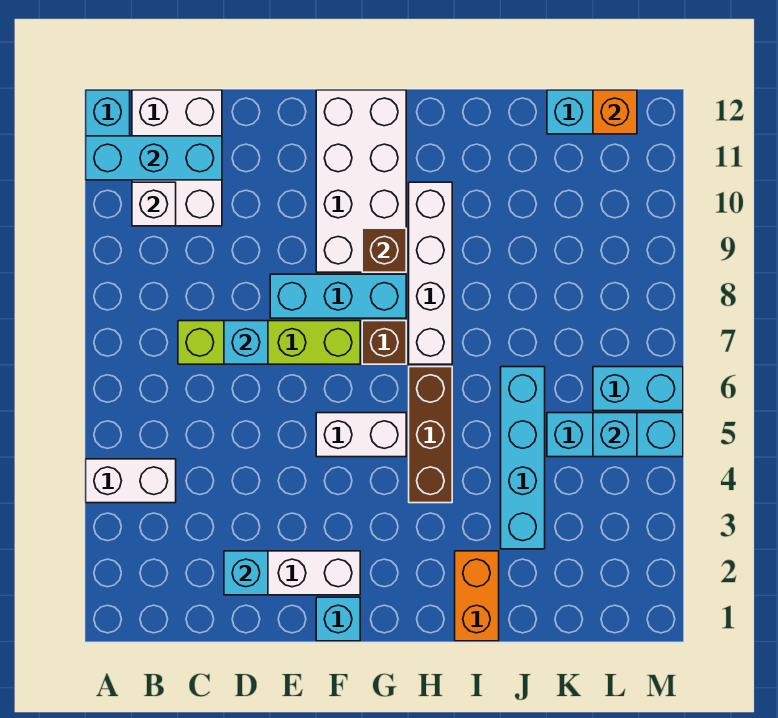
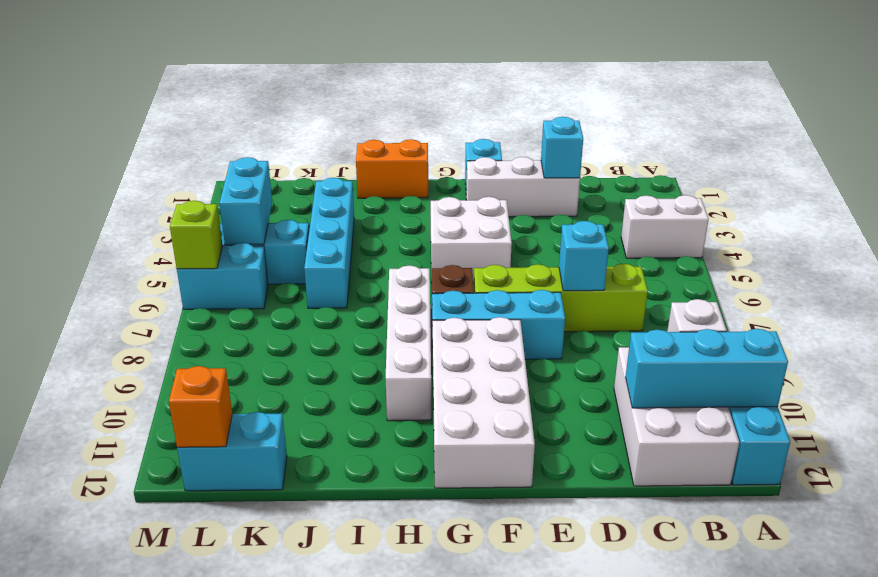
white 1x2 brick [316,413,406,457] -> white 2x2 brick [431,197,512,283]
brown 1x1 brick [362,228,406,272] -> none
brown 1x3 brick [409,367,452,503] -> none
orange 1x2 brick [455,551,499,641] -> orange 1x2 brick turned to [356,139,428,198]
cyan 1x1 brick [593,413,637,457] -> cyan 1x2 brick [219,157,272,245]
none -> lime 1x1 brick [170,201,223,269]

